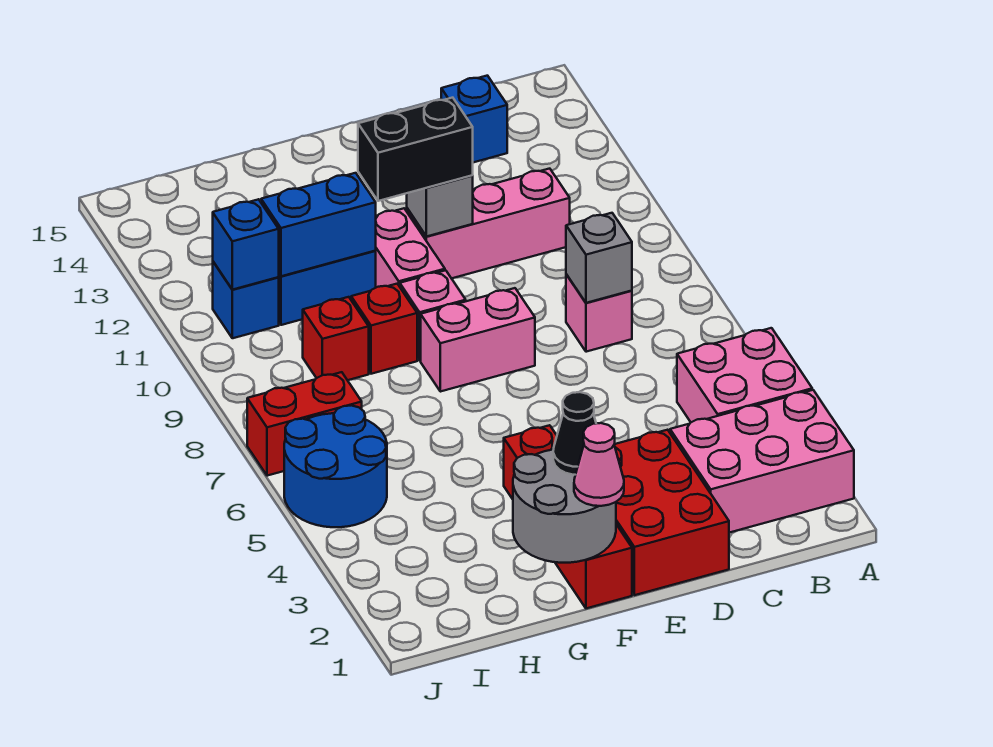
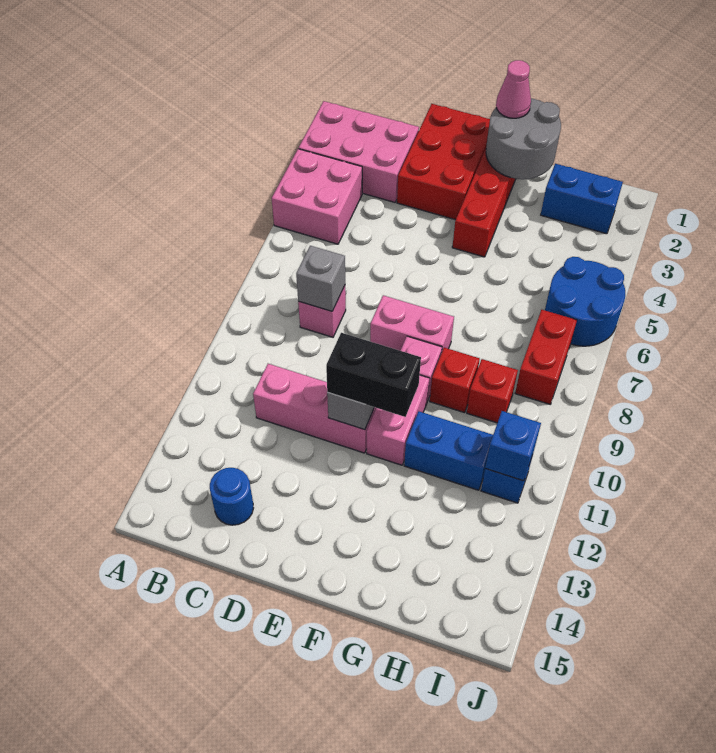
blue 1x1 brick [441,76,507,162] -> blue 1x1 round brick [210,468,253,525]
black 1x1 cone [553,392,596,475] -> none
blue 1x2 brick [261,173,376,276] -> blue 1x2 brick moved to [541,164,623,234]
red 1x2 brick [247,372,362,476] -> red 1x2 brick turned to [515,310,577,404]

